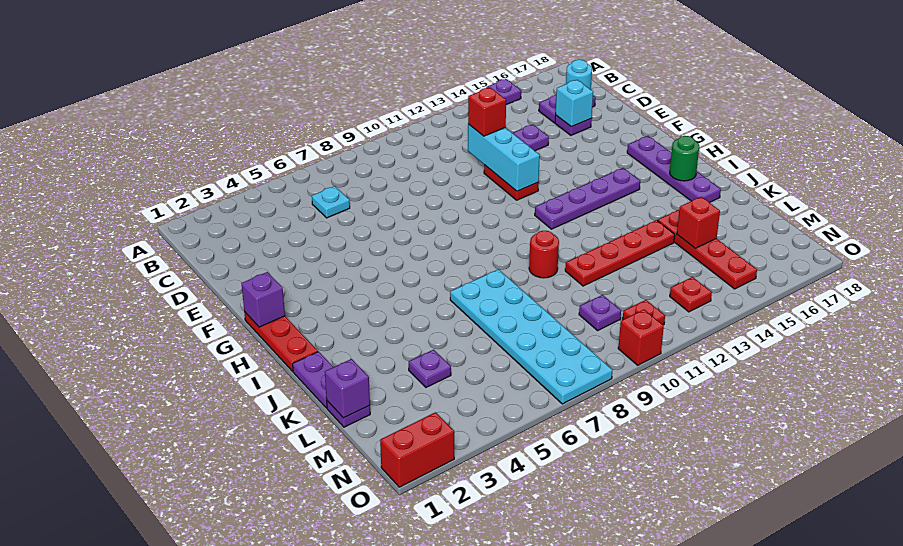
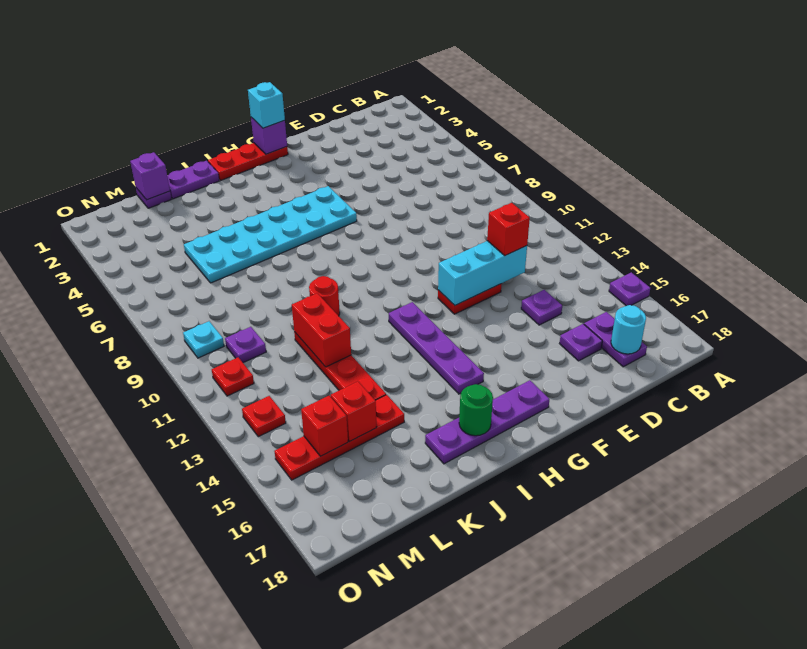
cyan 1x1 plate [312,186,350,218] -> cyan 1x1 plate moved to [183,321,224,358]
cyan 1x1 brick [556,80,593,127] -> cyan 1x1 brick moved to [248,82,285,128]
cyan 2x6 plate [450,269,612,404] -> cyan 2x6 plate moved to [184,186,357,283]
purple 1x1 plate [409,350,451,387] -> none
red 1x2 brick [380,412,454,487] -> red 1x2 brick moved to [292,293,351,367]
red 1x1 brick [618,310,664,365] -> red 1x1 brick moved to [301,396,348,456]

